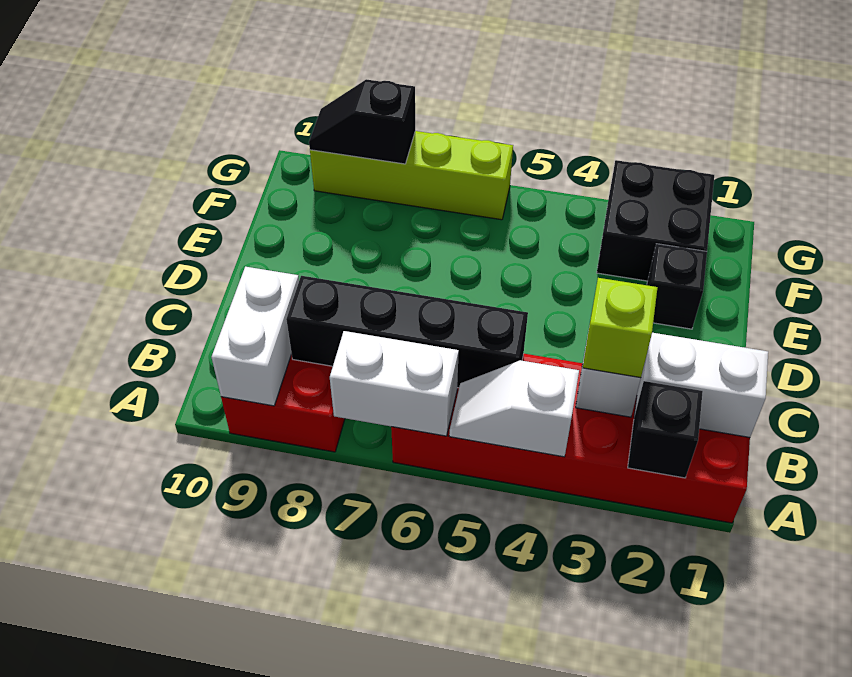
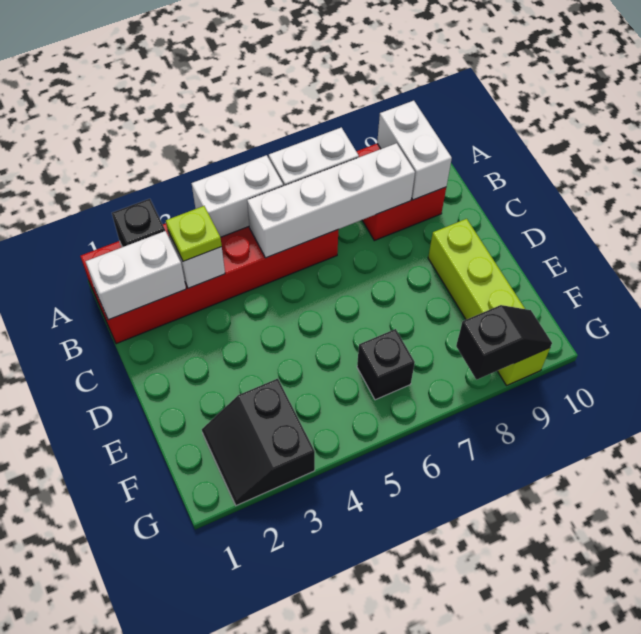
white 1x2 slope [449,360,579,457] -> white 1x2 brick [191,155,283,237]
lime 1x1 brick [583,278,658,378] -> lime 1x1 plate [166,206,222,261]
black 1x4 brick [286,276,528,388] -> white 1x4 brick [247,143,415,258]
black 1x1 brick [647,244,707,329] -> black 1x1 brick moved to [357,329,415,400]
black 2x2 brick [597,160,714,281] -> black 2x2 slope [202,379,315,506]
lime 1x4 brick [310,131,513,220] -> lime 1x4 brick turned to [428,219,550,385]

